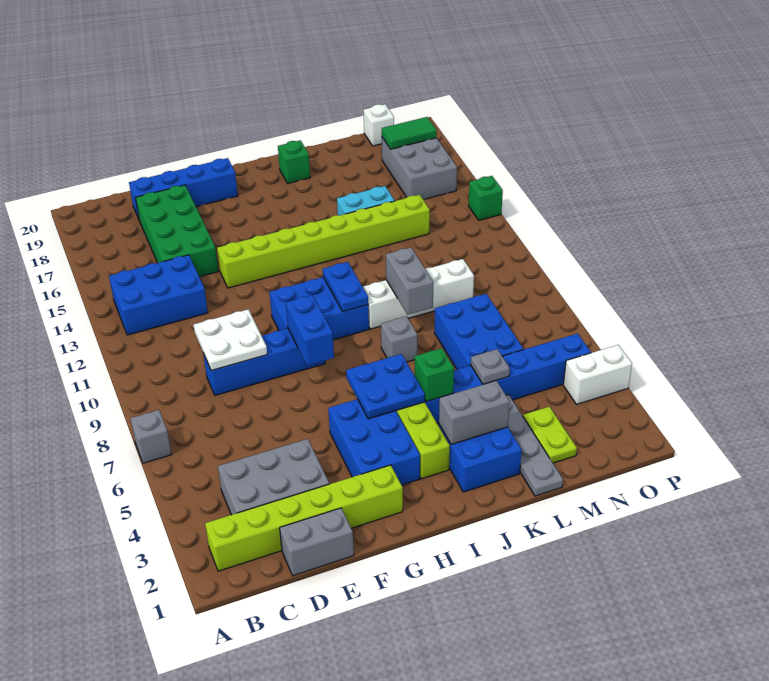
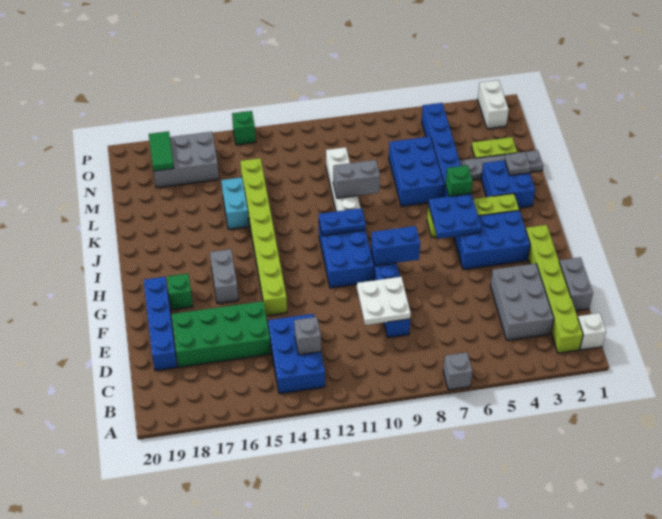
grey 1x2 brick [439,381,510,444] -> grey 1x2 brick moved to [210,249,238,304]
grey 1x1 brick [381,316,417,362] -> grey 1x1 brick moved to [294,317,321,355]
green 1x1 brick [278,140,310,183] -> green 1x1 brick moved to [167,274,193,310]
grey 1x1 plate [471,349,510,384] -> grey 1x1 plate moved to [505,152,531,175]
blue 2x3 brick [435,294,523,369] -> blue 2x3 brick turned to [389,137,444,206]
white 1x1 brick [364,104,394,146] -> white 1x1 brick moved to [578,313,606,350]
white 1x2 brick [563,345,632,404] -> white 1x2 brick moved to [478,80,509,129]

